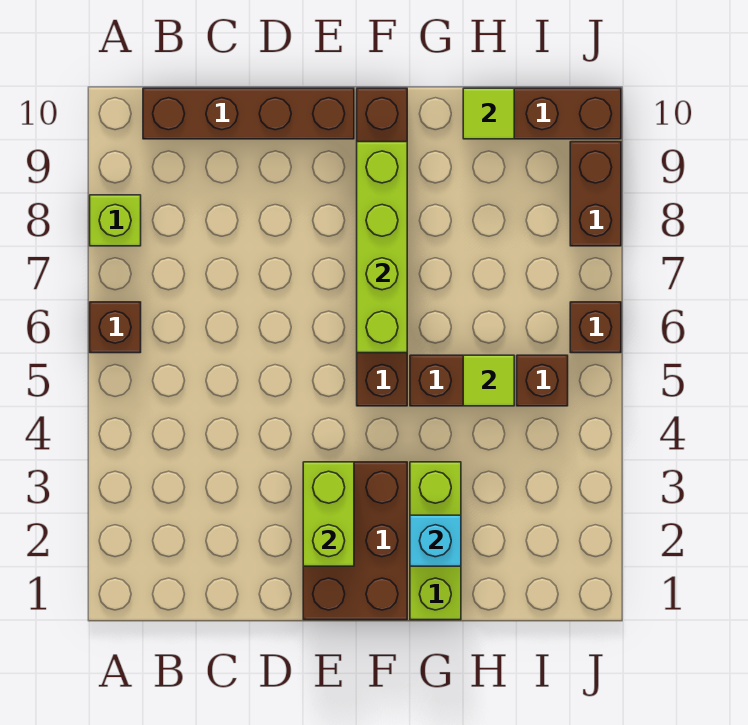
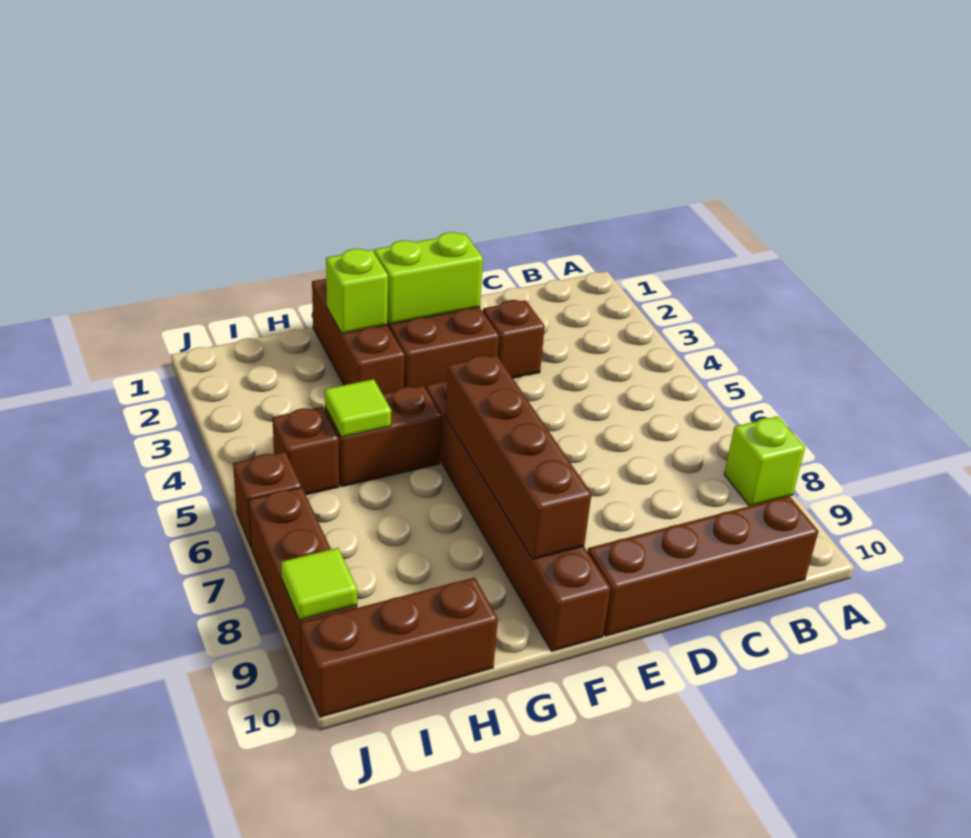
brown 1x1 brick [90,302,141,353] -> brown 1x1 brick moved to [483,300,545,378]
lime 1x2 brick [303,462,354,566] -> lime 1x2 brick turned to [374,232,483,324]
lime 1x4 brick [357,142,407,353] -> brown 1x4 brick [445,355,591,559]
lime 1x3 brick [410,462,461,620] -> brown 1x3 brick [312,279,405,394]
cyan 1x1 brick [410,515,461,566] -> lime 1x1 brick [326,249,388,334]
lime 1x1 tile [463,88,514,139] -> lime 1x1 tile moved to [281,548,357,620]
brown 1x2 brick [570,142,621,246] -> brown 1x3 brick [248,487,357,671]

